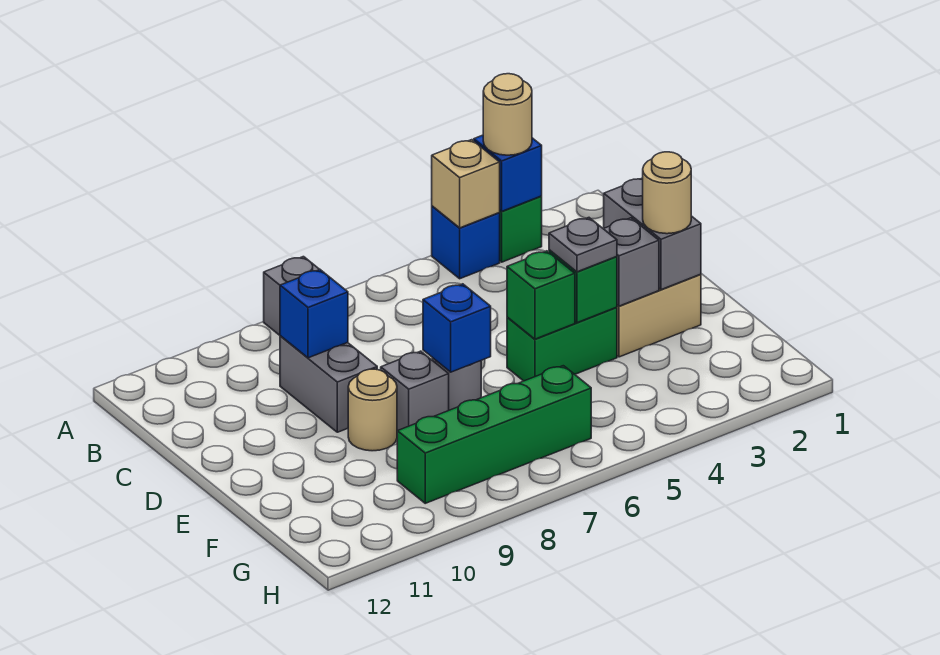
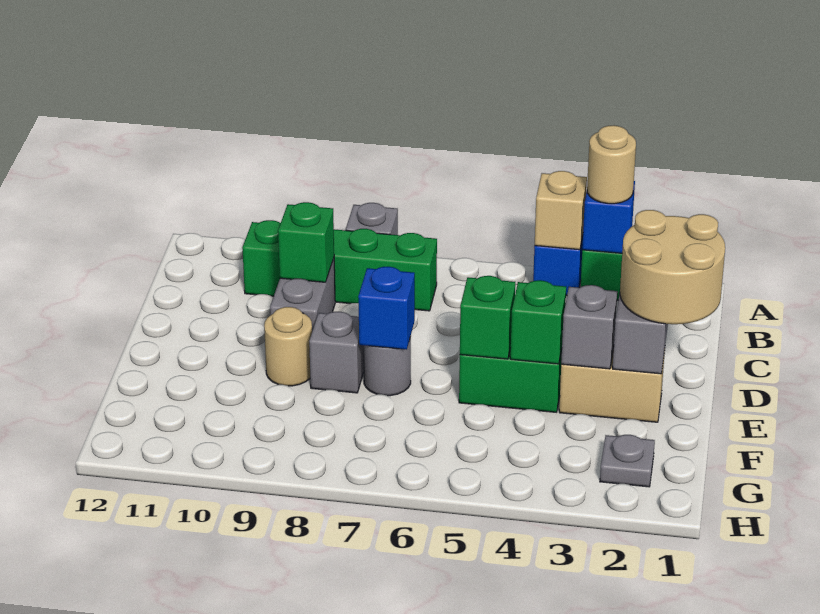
blue 1x1 brick [280,270,348,358] -> green 1x1 brick [278,202,334,282]
tan 1x1 round brick [643,152,691,234] -> tan 2x2 round brick [620,210,725,324]
grey 1x1 plate [549,218,617,272] -> grey 1x1 plate moved to [600,435,655,487]
green 1x4 brick [397,366,591,503] -> green 1x4 brick moved to [242,220,437,311]

